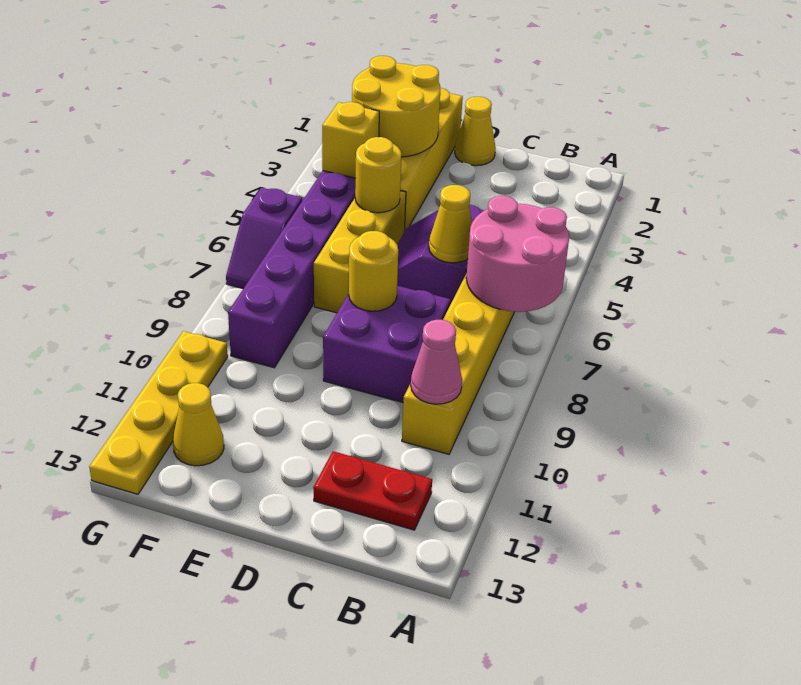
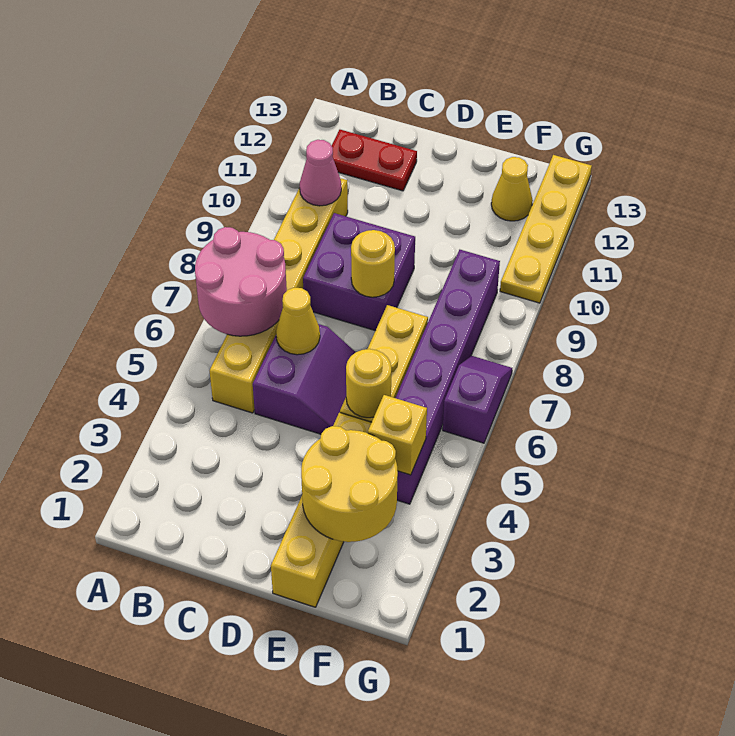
yellow 1x1 cone [455,97,496,166] -> none

